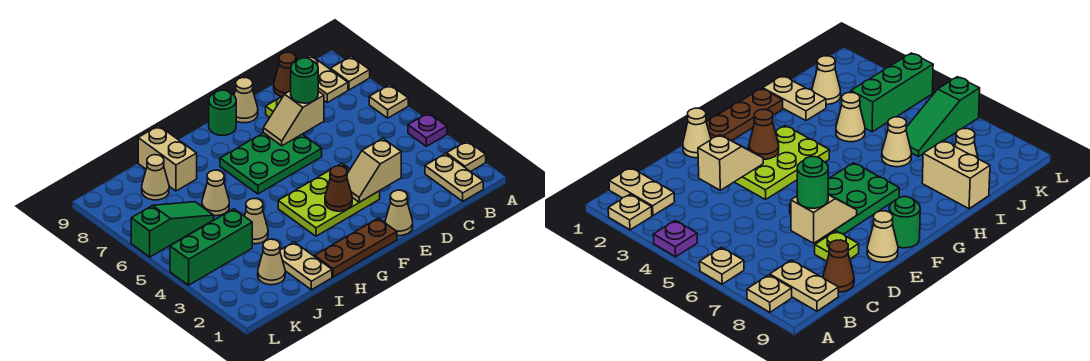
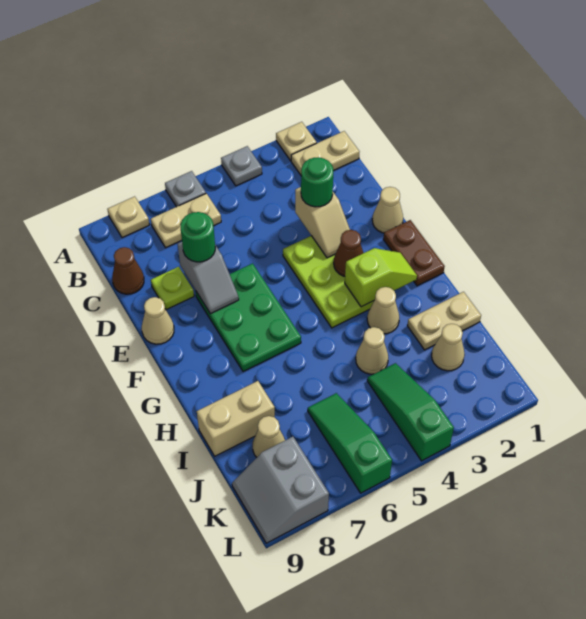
purple 1x1 plate [408,113,447,146] -> grey 1x1 plate [221,146,262,186]
tan 1x1 plate [369,85,408,118] -> grey 1x1 plate [165,171,206,207]
tan 1x2 plate [306,55,348,103] -> tan 1x2 plate moved to [151,193,221,248]
tan 1x2 slope [263,91,324,146] -> grey 1x2 slope [178,242,239,314]
brown 1x3 plate [315,218,397,277] -> brown 1x2 plate [383,220,445,286]
green 1x1 round brick [209,90,236,135] -> green 1x1 round brick moved to [301,157,333,207]
none -> lime 1x2 slope [345,248,417,307]
tan 1x1 cone [202,170,229,216] -> tan 1x1 cone moved to [367,287,399,334]
green 1x3 brick [170,209,252,285] -> green 1x3 slope [367,363,454,461]
none -> grey 2x2 slope [232,437,329,543]

